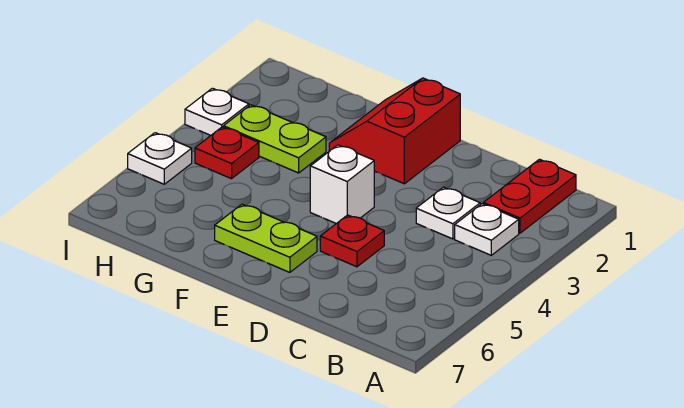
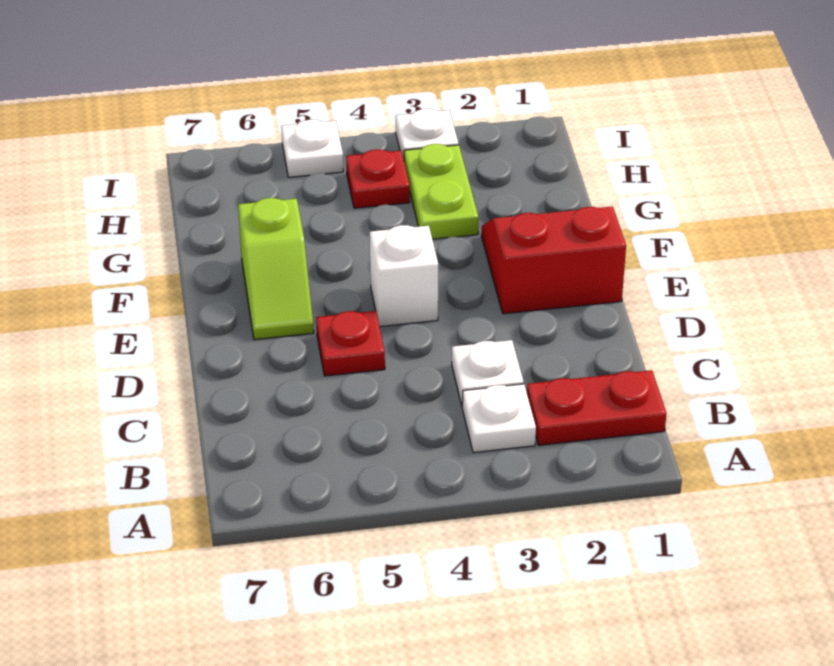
lime 1x2 plate [215,204,317,272] -> lime 1x2 slope [238,198,314,340]

